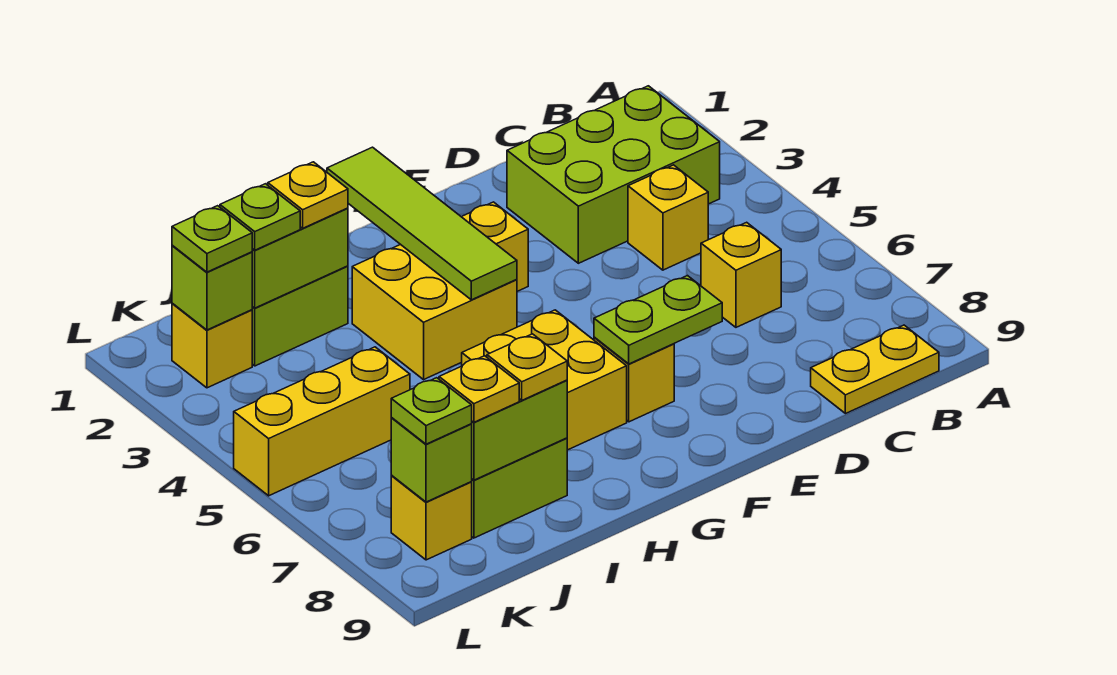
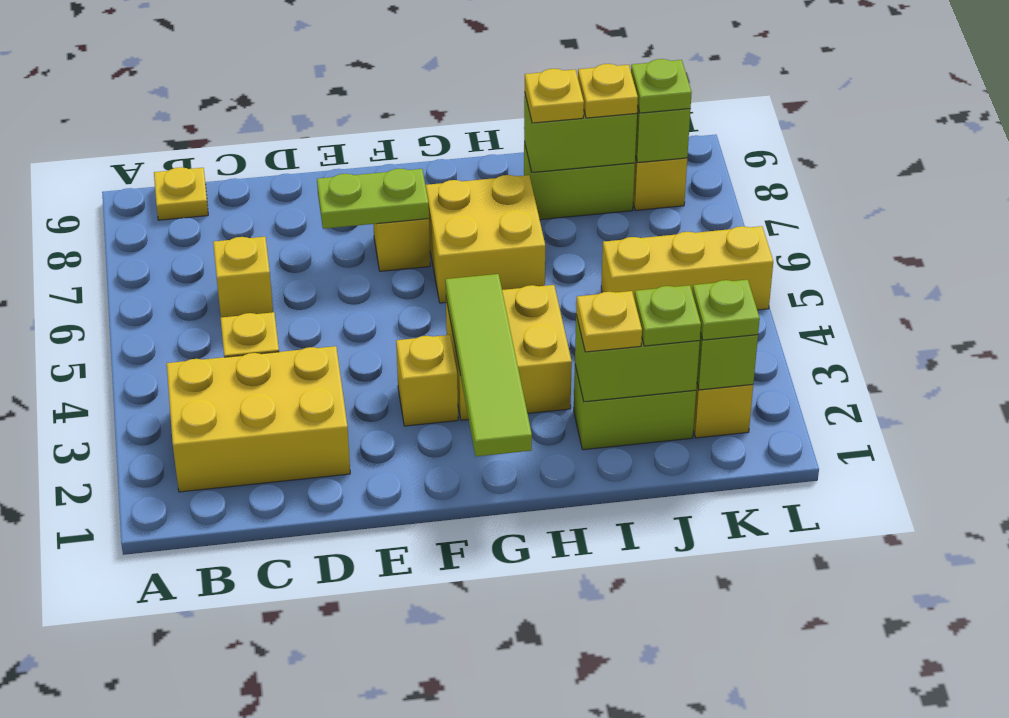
lime 2x3 brick [507,86,720,263] -> yellow 2x3 brick [167,346,350,492]
yellow 1x2 plate [811,325,939,414] -> yellow 1x1 plate [154,167,208,220]

